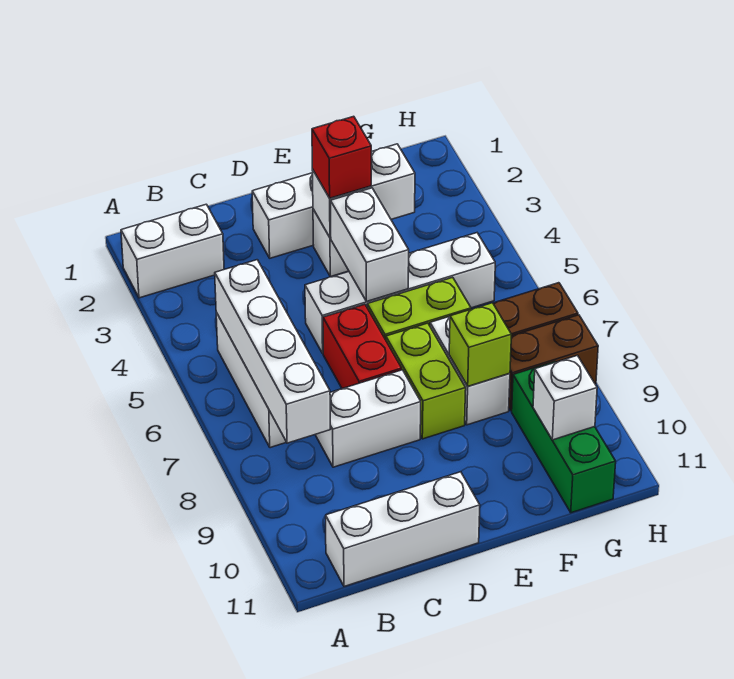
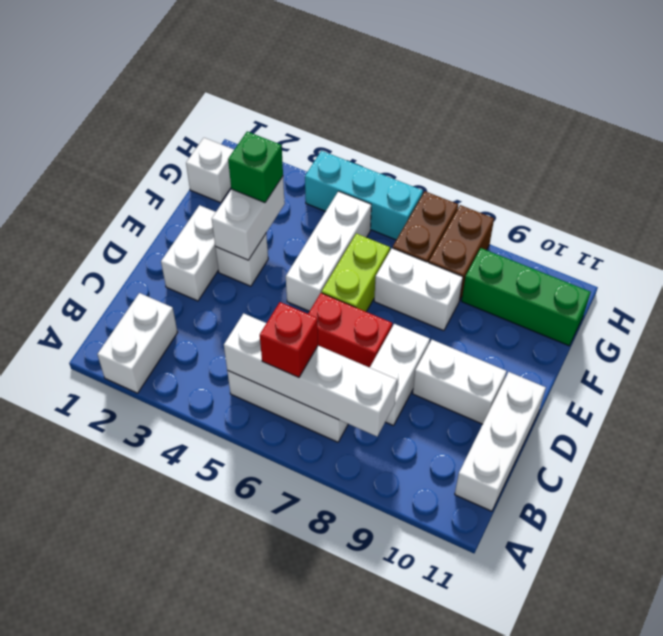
white 1x4 brick [305,233,495,353] -> white 1x3 brick [286,191,371,311]
red 1x1 brick [312,116,371,198] -> red 1x1 brick moved to [260,302,318,377]
white 1x2 brick [331,188,409,301] -> white 1x2 brick moved to [413,340,506,424]
lime 1x2 brick [386,323,466,439] -> none
none -> green 1x1 brick [228,132,283,203]
lime 1x1 brick [449,303,512,386] -> none
white 1x1 brick [533,355,597,440] -> white 1x1 brick moved to [186,138,234,203]
none -> cyan 1x3 brick [305,151,423,240]

